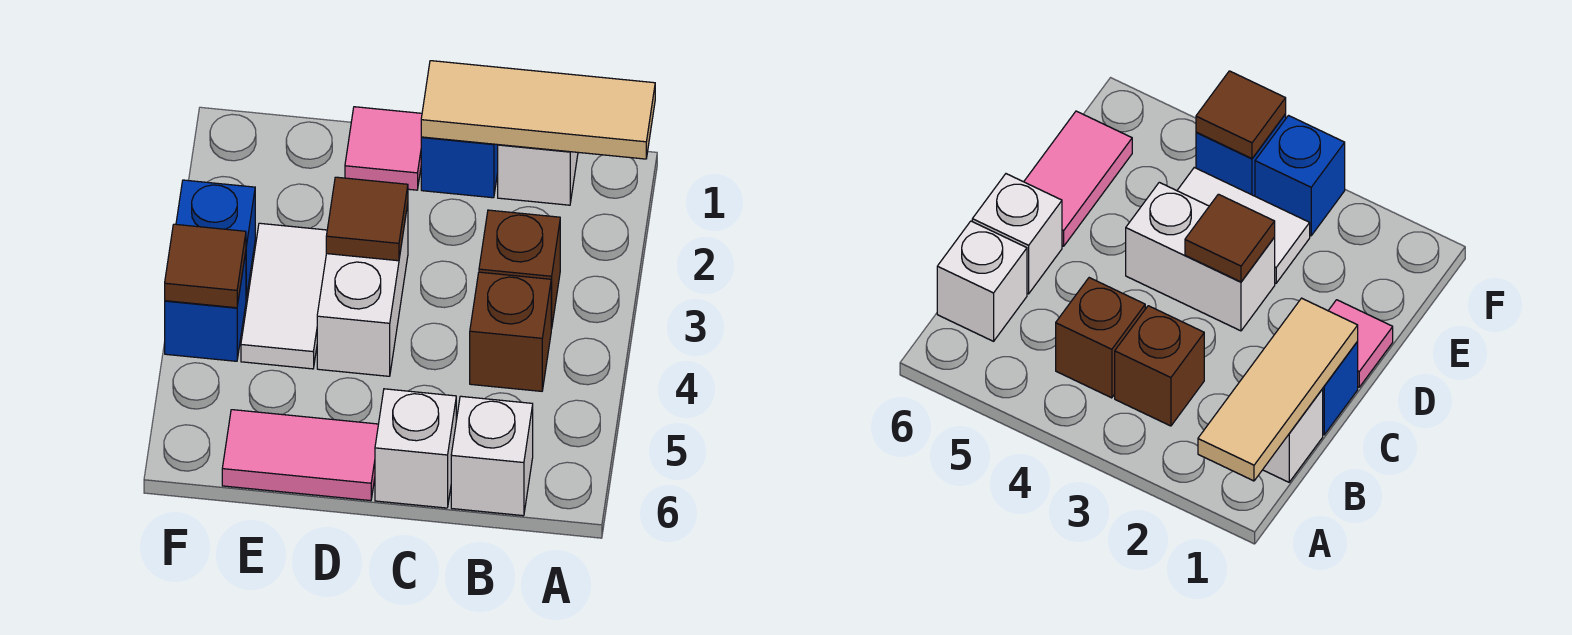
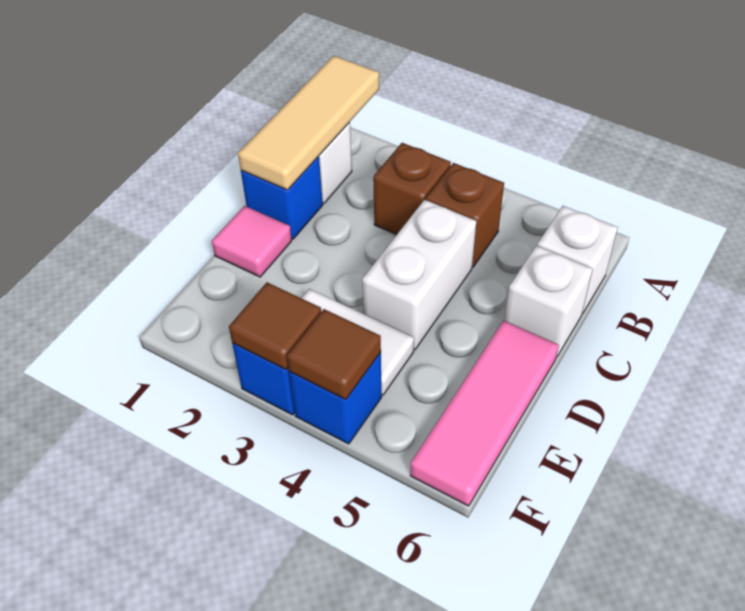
white 1x2 brick [317,204,408,376] -> white 1x2 brick turned to [362,200,476,350]
brown 1x1 tile [326,177,408,261] -> brown 1x1 tile moved to [229,282,321,370]
pink 1x2 tile [222,410,378,501] -> pink 1x3 tile [410,321,559,506]

